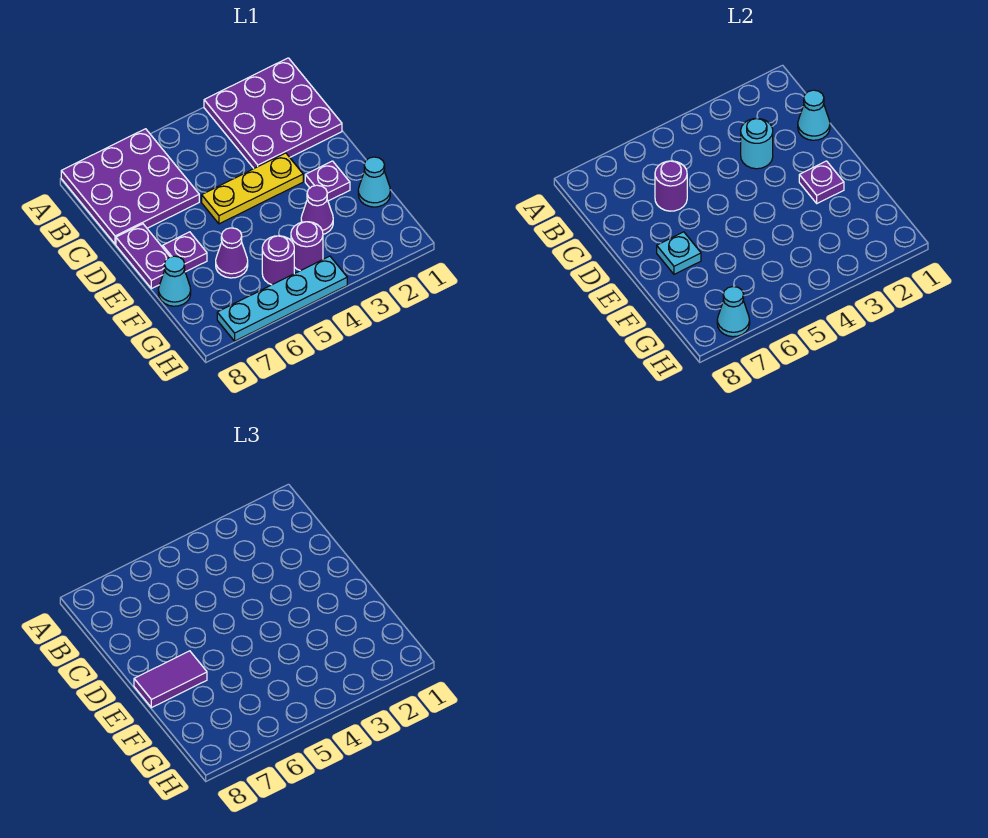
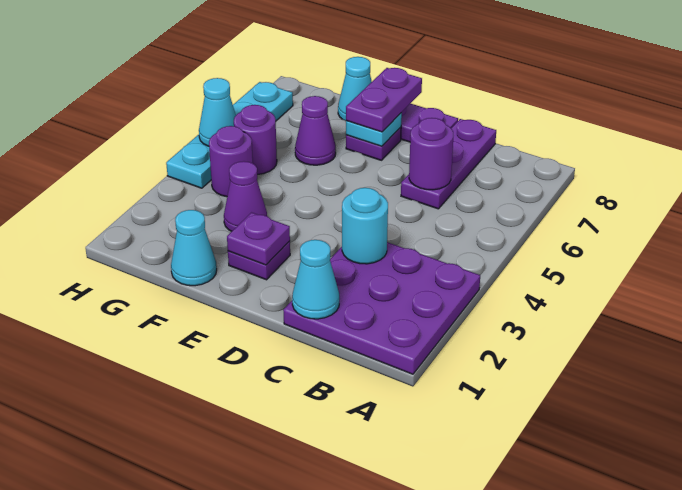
purple 3x3 plate [61,129,199,244] -> purple 1x3 plate [401,119,496,209]
yellow 1x3 plate [202,153,303,224] -> none
purple 1x2 tile [134,651,207,708] -> purple 1x2 plate [346,68,422,132]
cyan 1x1 cone [717,287,750,337] -> cyan 1x1 cone moved to [199,78,236,146]

